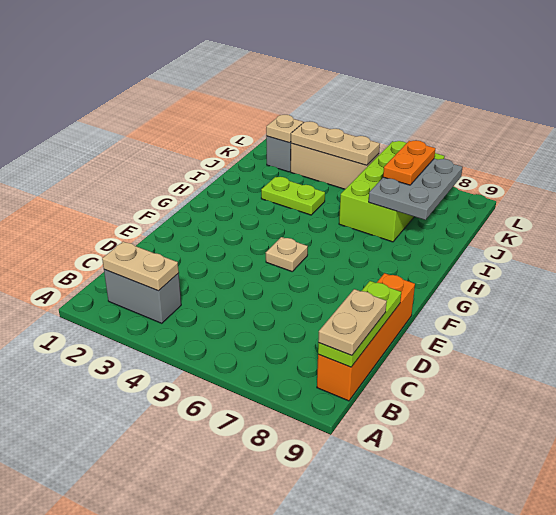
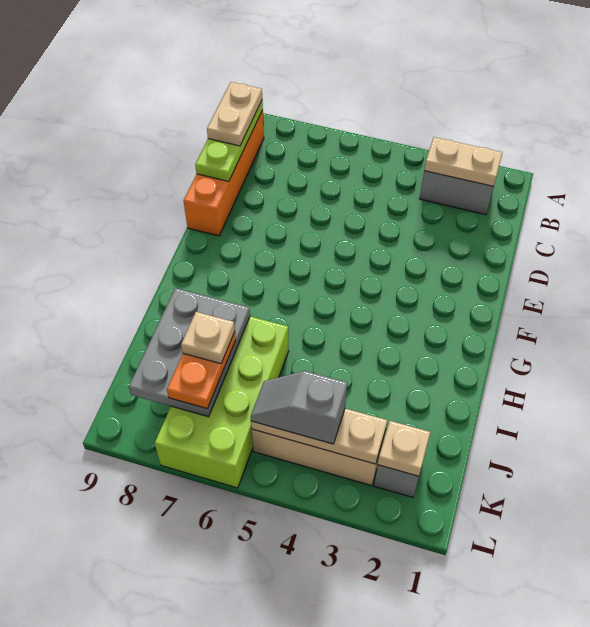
tan 1x1 plate [266,237,308,271] -> tan 1x1 plate moved to [181,312,235,364]
lime 1x2 plate [261,177,325,215] -> none
none -> grey 1x2 slope [251,371,347,444]

